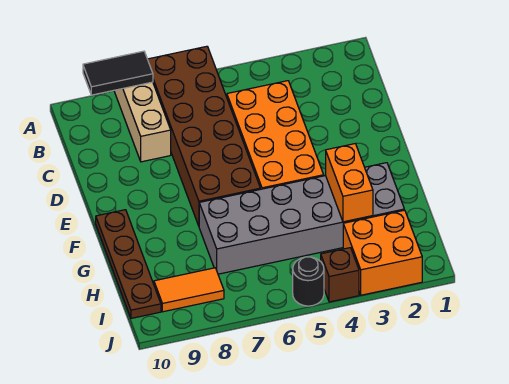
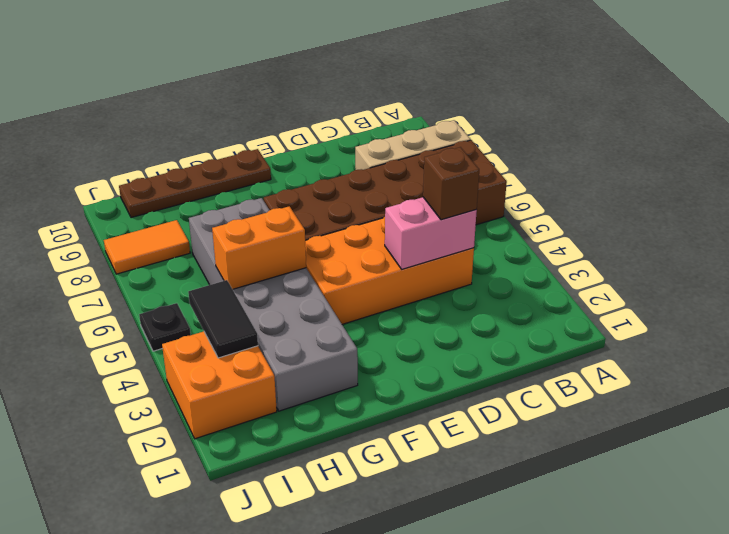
black 1x2 tile [83,51,153,95] -> black 1x2 tile moved to [188,280,258,358]
none -> pink 1x2 brick [385,197,477,269]
orange 1x2 brick [326,144,373,222] -> orange 1x2 brick moved to [212,206,306,289]
orange 1x2 tile [154,268,224,312] -> orange 1x2 tile turned to [104,220,190,274]
brown 1x1 brick [321,248,359,302] -> brown 1x1 brick moved to [423,147,479,220]
black 1x1 round brick [293,257,324,306] -> black 1x1 plate [139,303,191,351]

